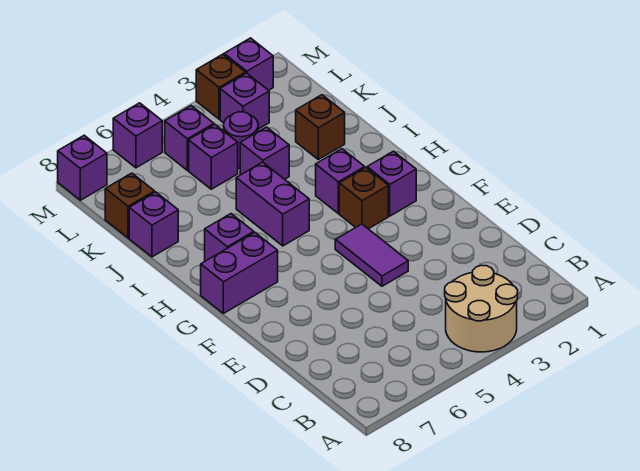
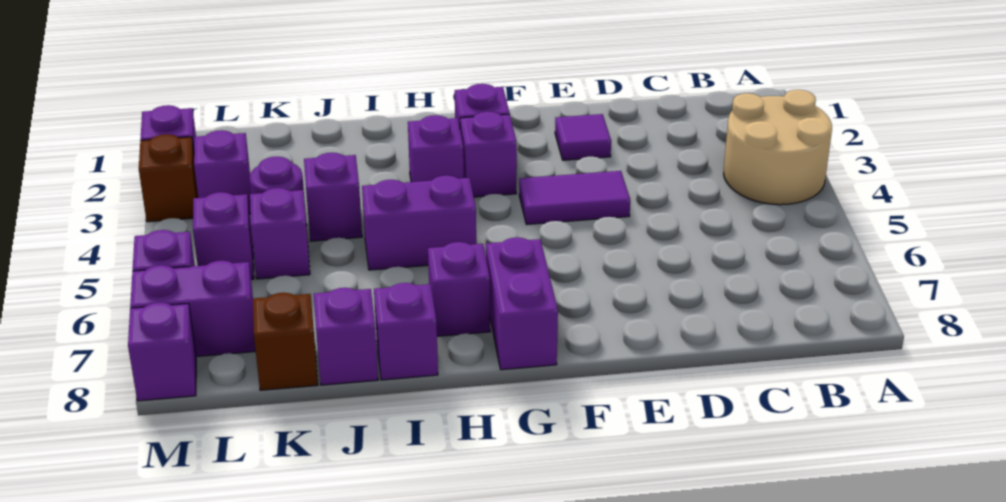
none -> purple 1x1 tile [555,114,611,160]
brown 1x1 brick [339,168,388,229] -> purple 1x1 brick [460,112,517,197]
none -> purple 1x1 brick [374,283,438,380]
brown 1x1 brick [296,95,345,159] -> none
none -> purple 1x2 brick [130,261,256,357]

